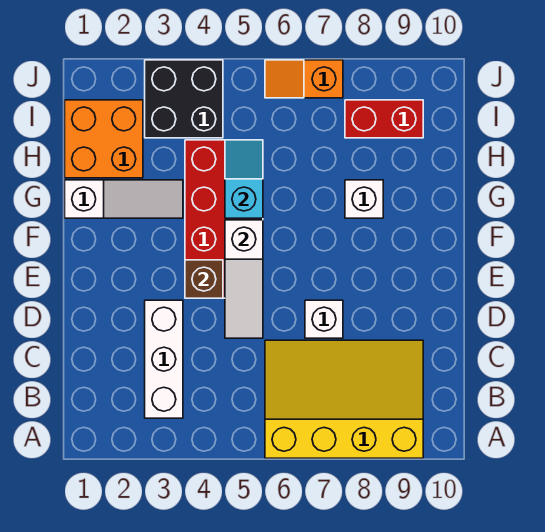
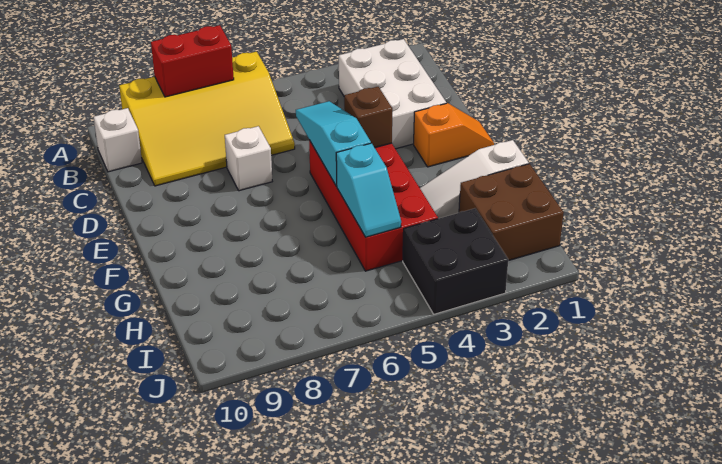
white 1x3 brick [145,300,183,418] -> white 2x3 brick [339,39,446,149]
white 1x3 slope [225,220,263,338] -> cyan 1x3 slope [296,101,371,186]
white 1x1 brick [345,180,383,218] -> white 1x1 brick moved to [94,108,142,172]
orange 2x2 brick [65,100,143,178] -> brown 2x2 brick [459,164,564,261]
red 1x2 brick [345,100,423,138] -> red 1x2 brick moved to [151,25,234,97]
orange 1x2 slope [265,60,343,98] -> orange 1x2 slope moved to [414,103,494,167]

